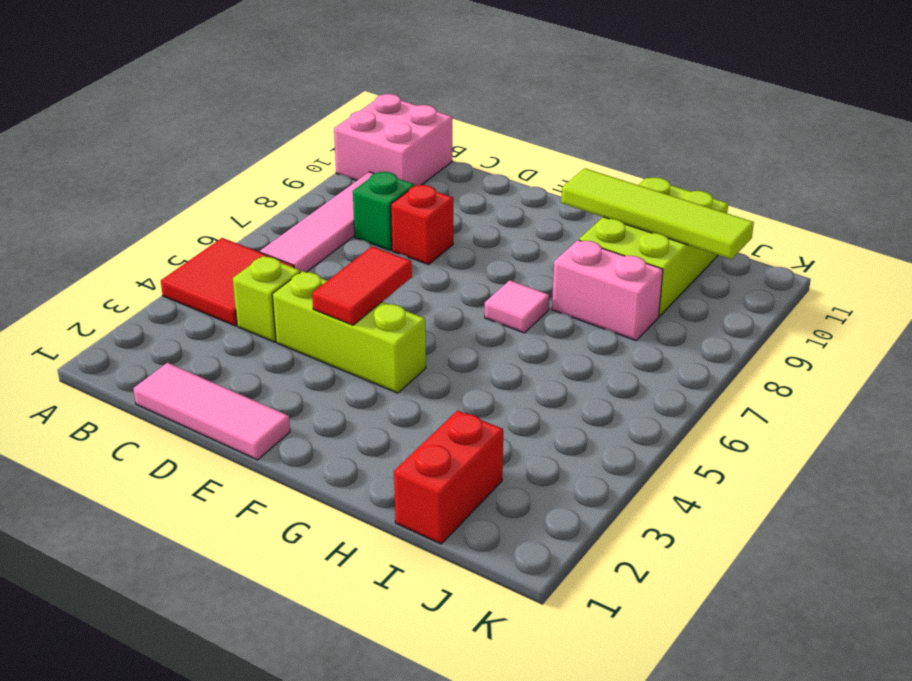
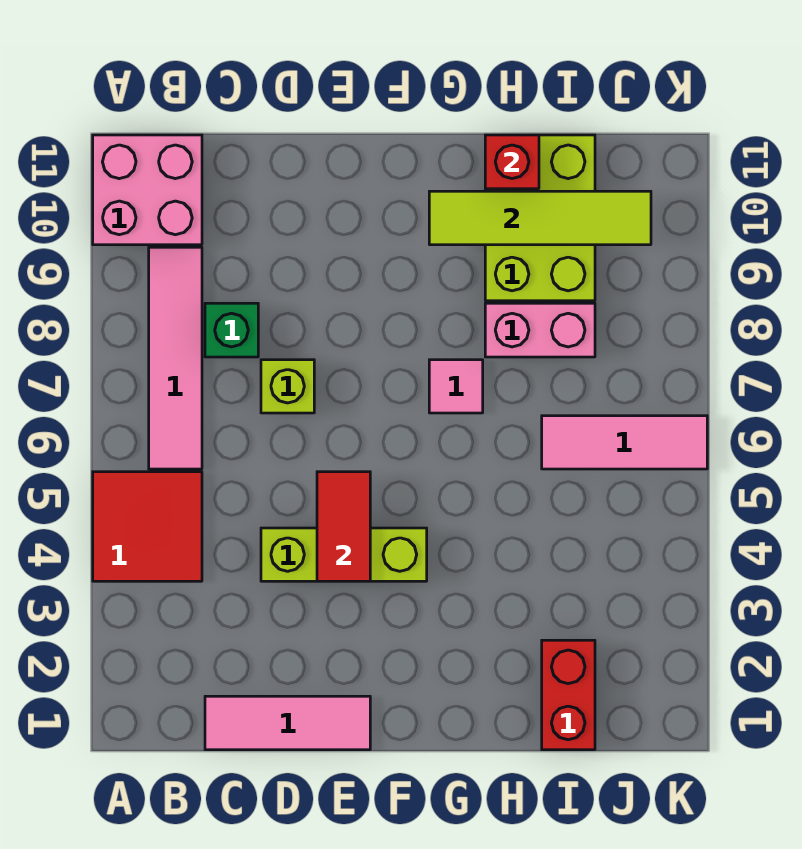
lime 1x1 brick [233,256,301,342] -> lime 1x1 brick moved to [261,360,314,413]
red 1x1 brick [391,185,453,265] -> red 1x1 brick moved to [485,135,539,189]
none -> pink 1x3 tile [542,416,707,469]

